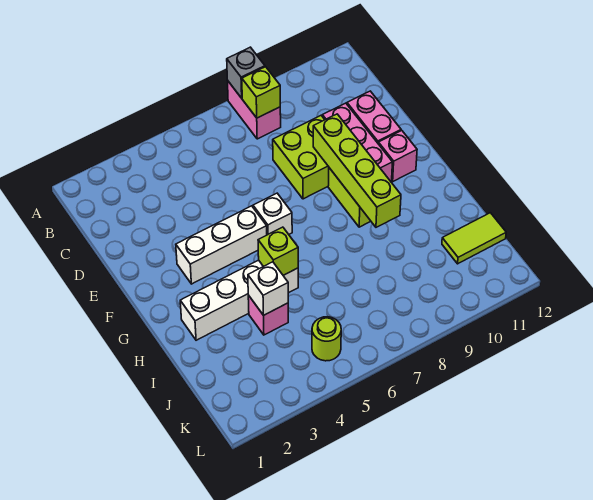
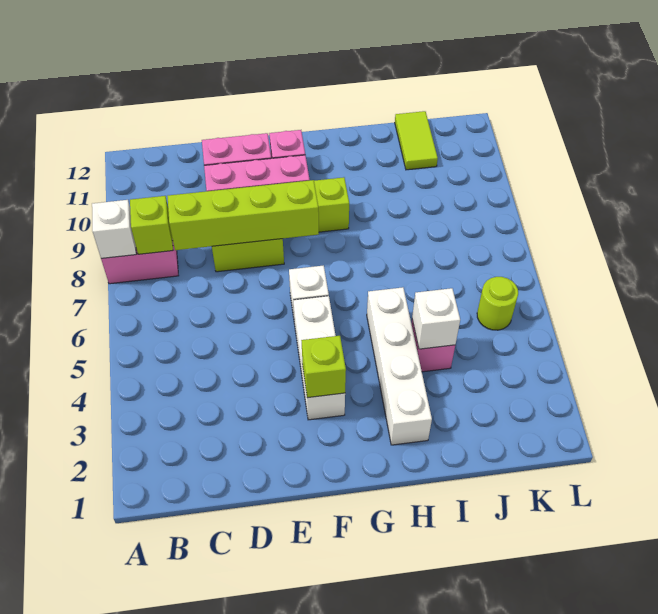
grey 1x1 brick [227,47,265,98] -> white 1x1 brick [92,200,136,258]
lime 1x4 brick [313,114,401,227] -> lime 1x4 brick moved to [167,180,319,250]
lime 1x1 brick [258,227,298,275] -> lime 1x1 brick moved to [301,336,346,398]

